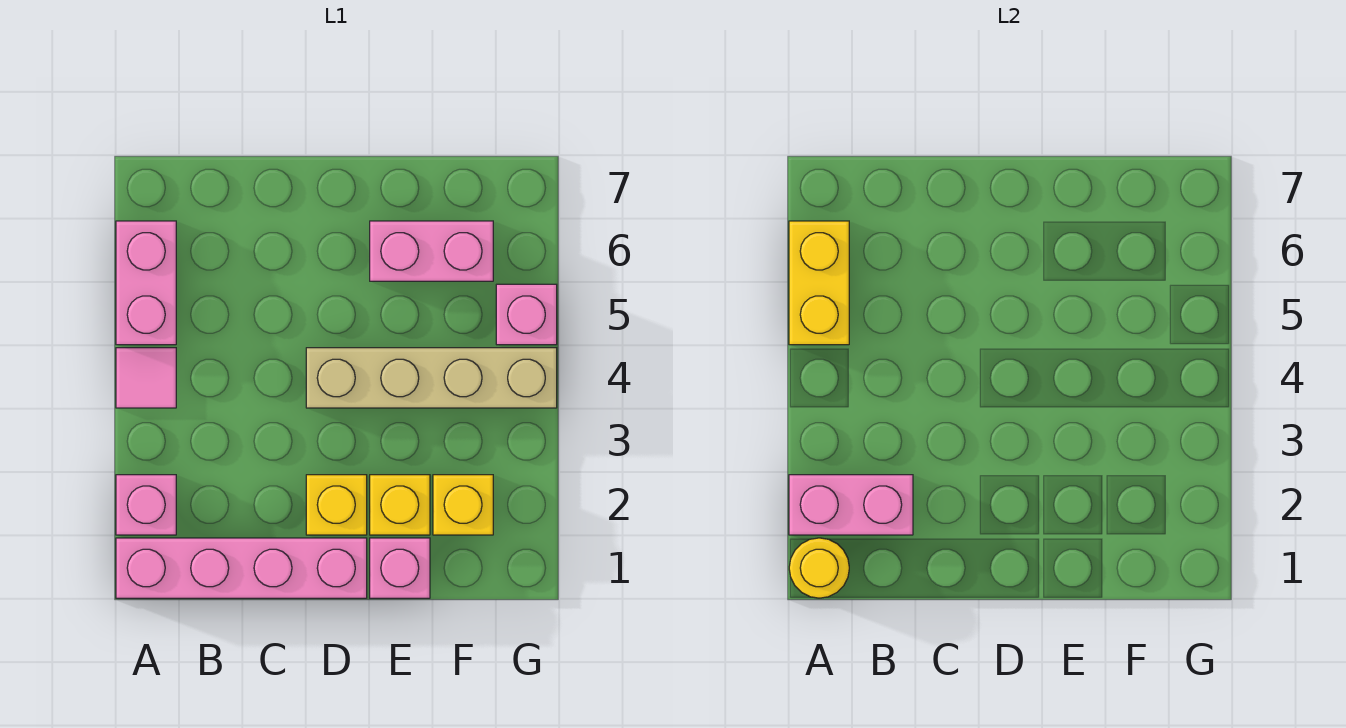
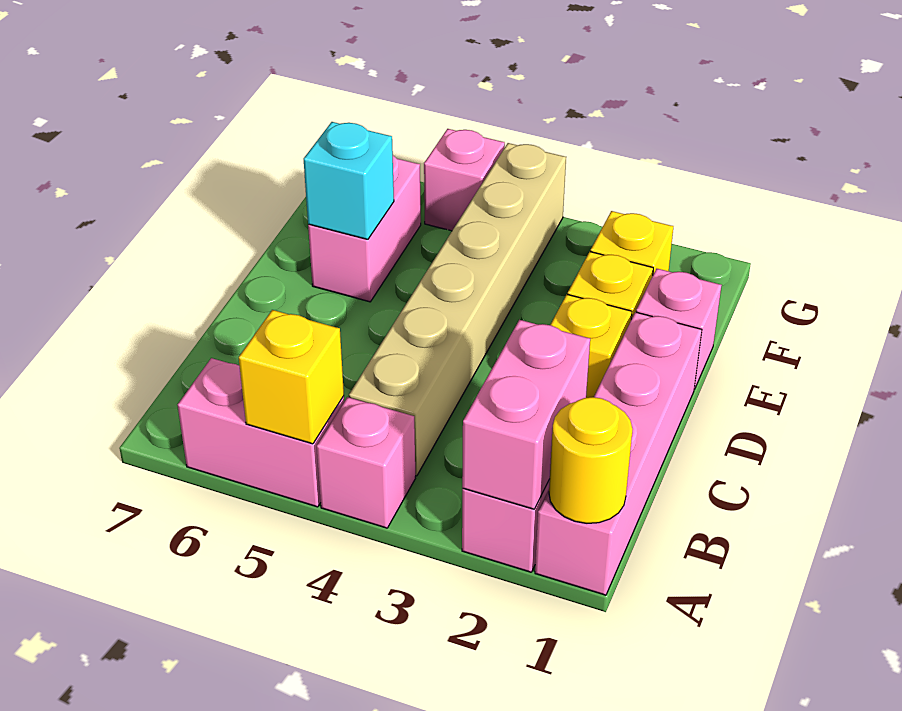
pink 1x1 tile [116,348,176,408] -> pink 1x1 brick [317,397,415,528]
yellow 1x2 brick [789,221,849,345] -> yellow 1x1 brick [239,310,344,444]
tan 1x4 brick [306,348,557,408] -> tan 1x6 brick [349,143,566,476]
none -> cyan 1x1 brick [304,122,394,240]

